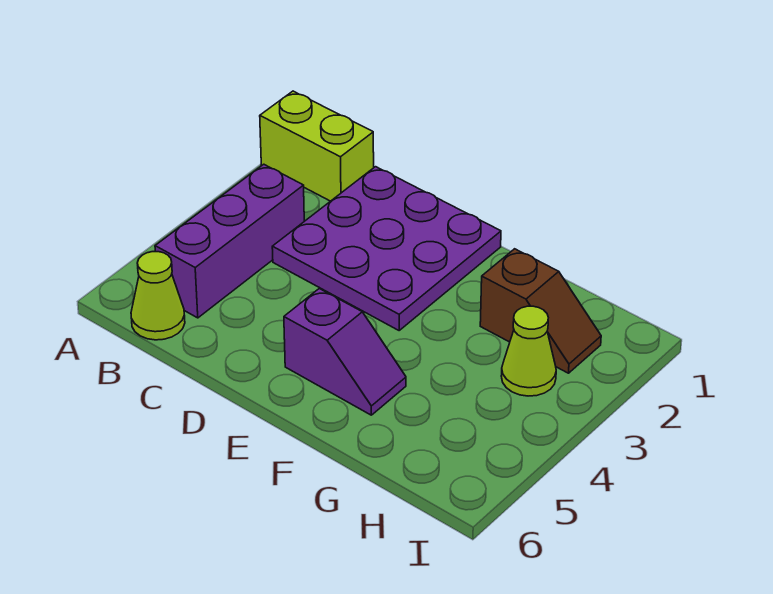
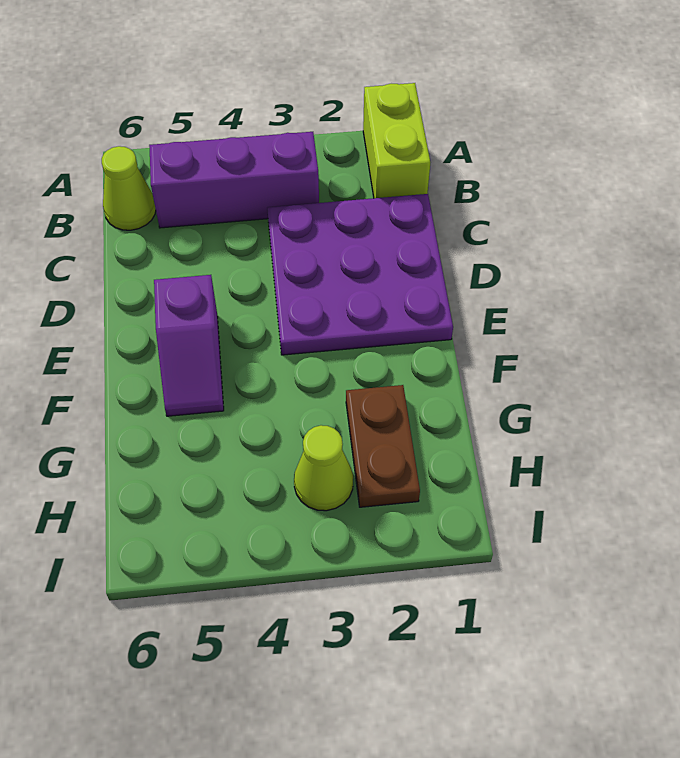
brown 1x2 slope [480,249,601,373] -> brown 1x2 plate [346,385,420,507]

